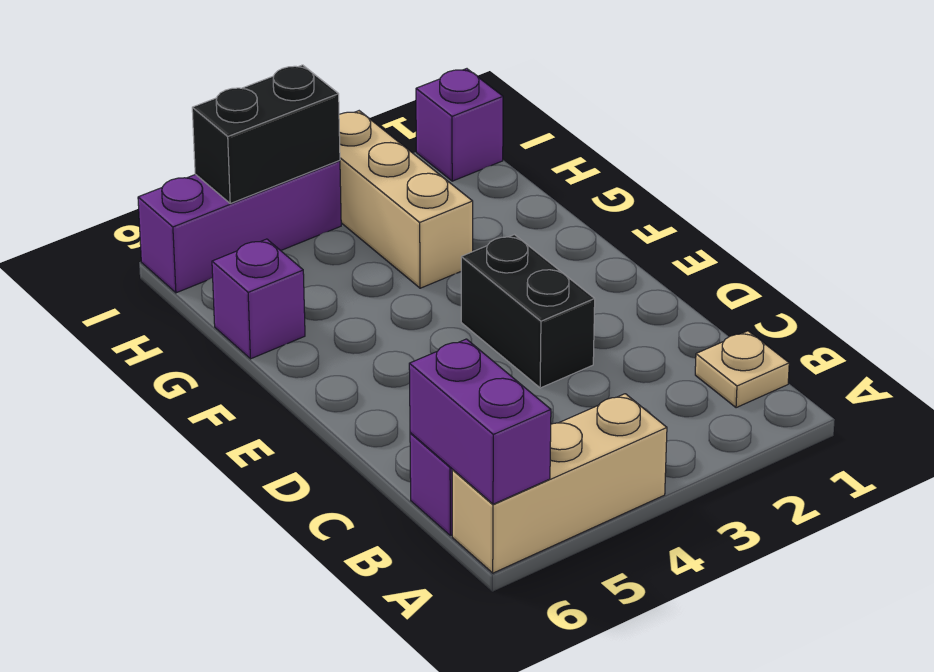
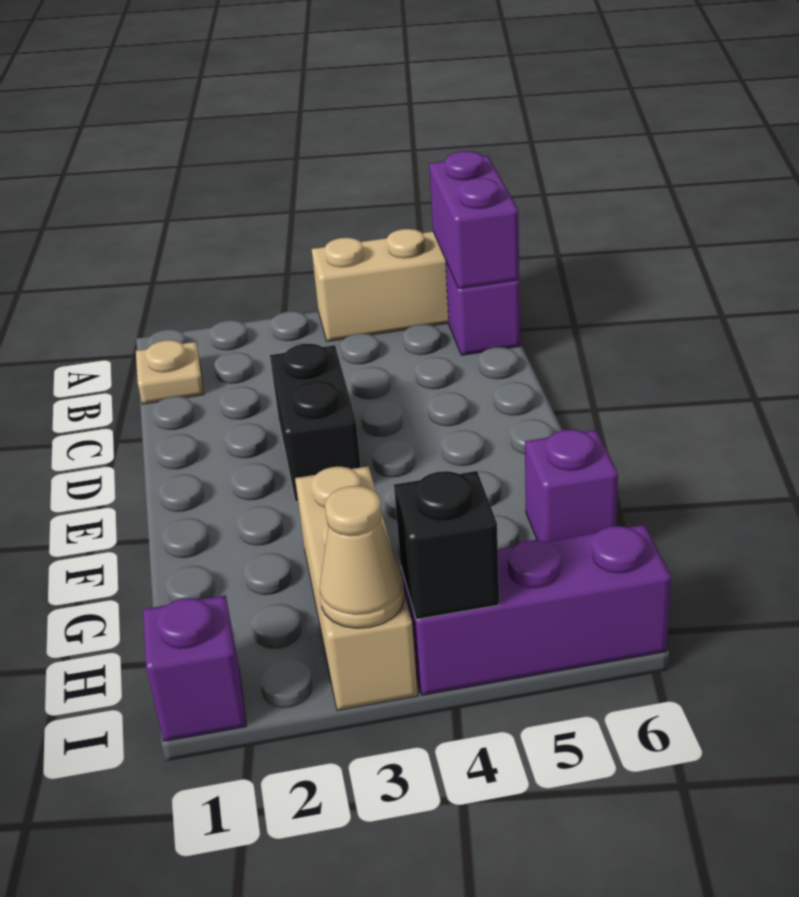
none -> tan 1x1 cone [320,486,404,628]
black 1x2 brick [192,65,340,203] -> black 1x1 brick [394,471,499,619]

